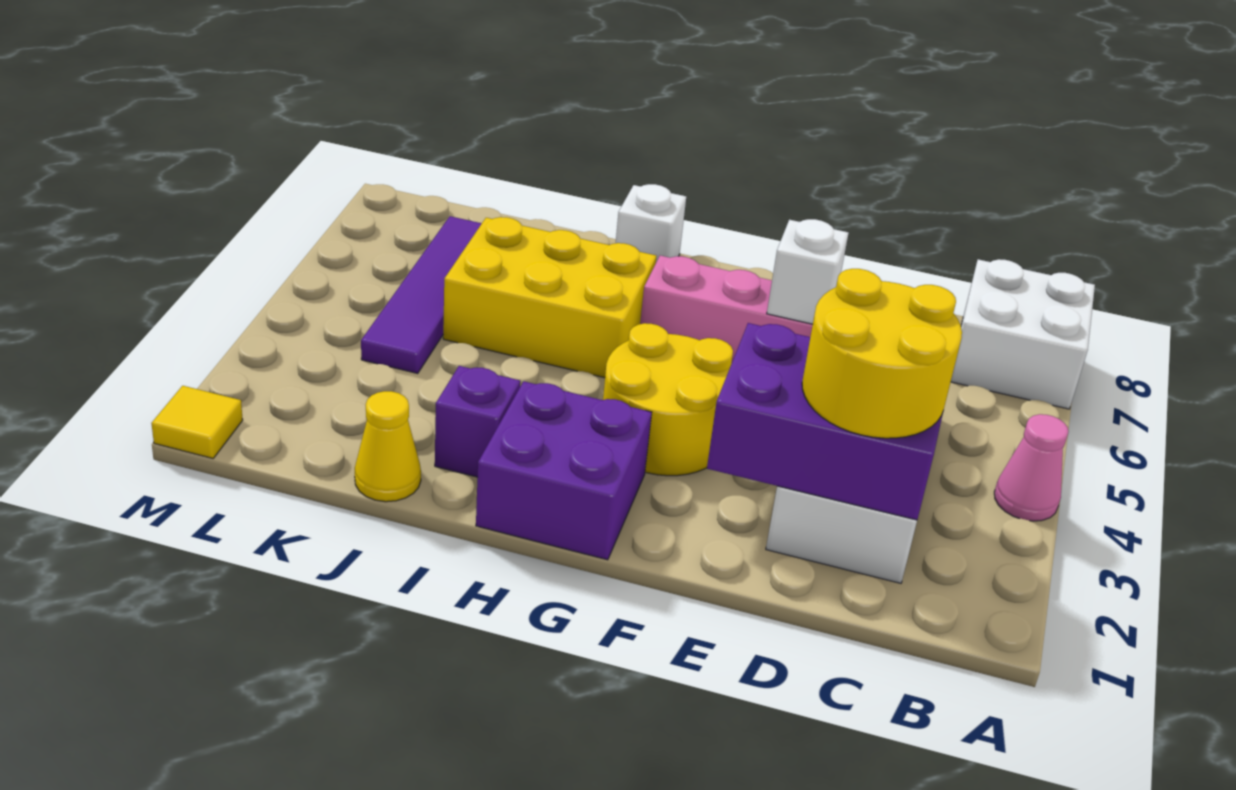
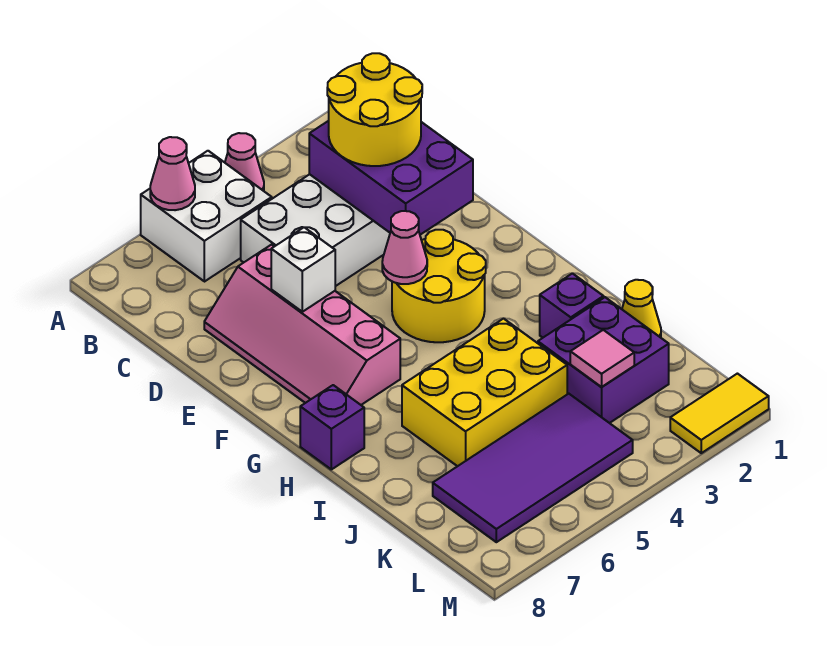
none -> pink 1x1 cone [150,137,195,210]
white 2x2 brick [951,259,1095,409] -> white 2x2 brick moved to [141,151,272,282]
none -> pink 1x1 cone [382,211,427,284]
purple 2x2 brick [476,381,652,560] -> purple 2x2 brick moved to [538,297,669,423]
yellow 2x3 brick [443,217,657,378] -> yellow 2x3 brick turned to [402,318,567,466]
white 1x1 brick [616,184,686,262] -> purple 1x1 brick [300,385,364,469]
none -> pink 1x1 tile [570,330,634,387]
purple 1x4 tile [361,216,482,373] -> purple 2x4 tile [433,394,633,542]
yellow 1x1 tile [151,386,243,458] -> yellow 1x2 tile [670,374,769,453]

